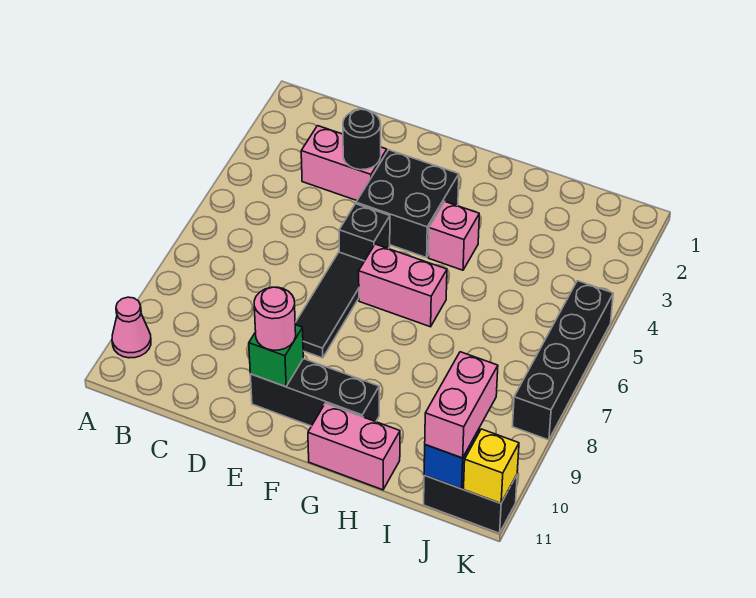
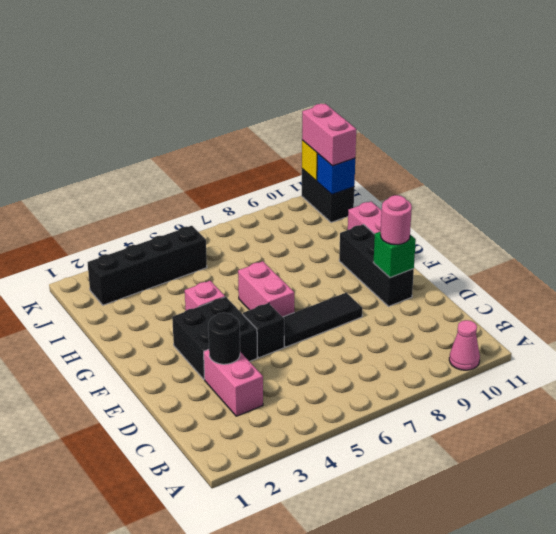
pink 1x2 brick [425,352,498,458] -> pink 1x2 brick turned to [302,104,356,166]
black 1x4 brick [512,281,613,440] -> black 1x4 brick moved to [88,226,207,305]

